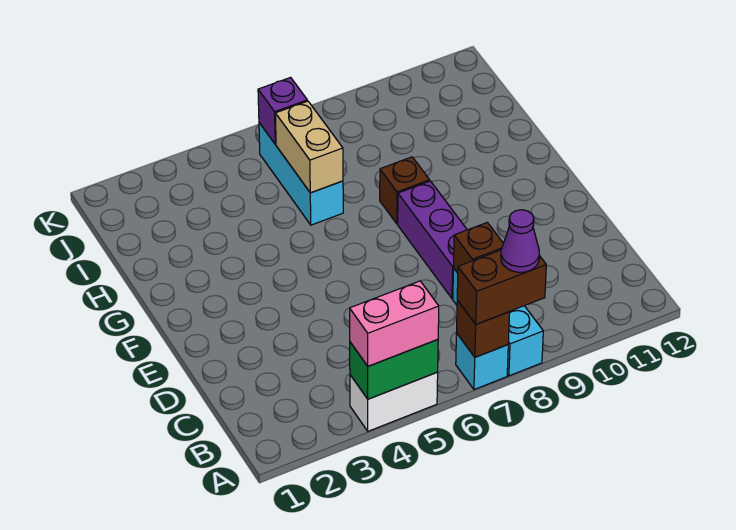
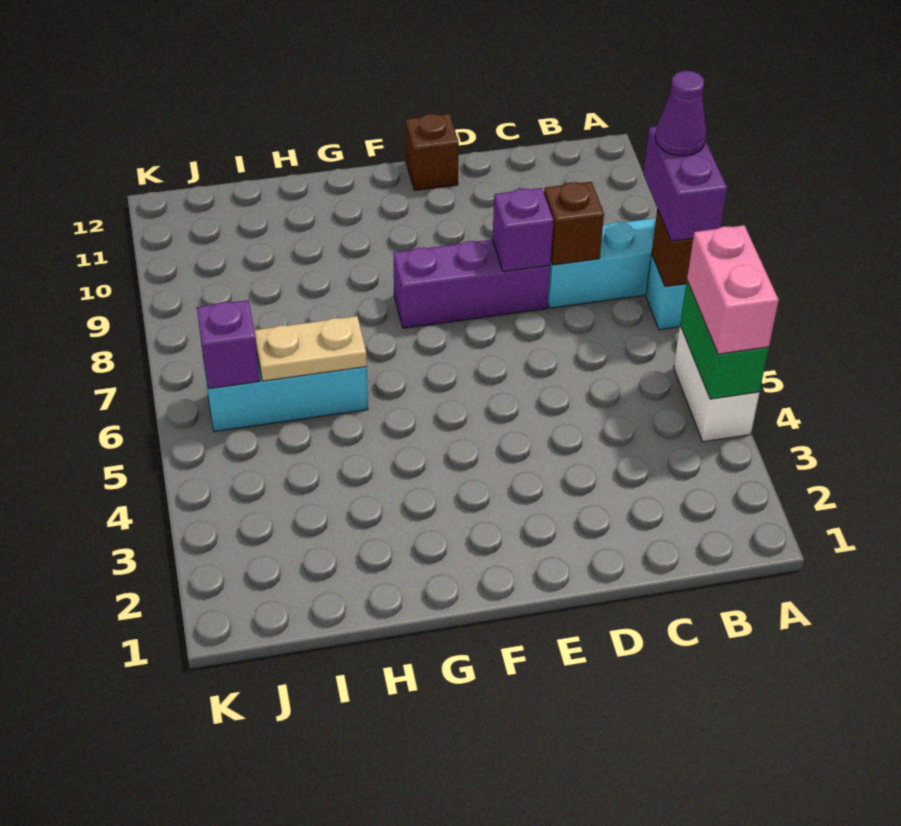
brown 1x2 brick [457,250,546,324] -> purple 1x2 brick [643,126,727,241]
none -> purple 1x1 brick [492,188,554,272]
brown 1x1 brick [380,157,430,224] -> brown 1x1 brick moved to [406,114,459,190]
tan 1x2 brick [275,101,343,193] -> tan 1x2 plate [254,316,367,381]

